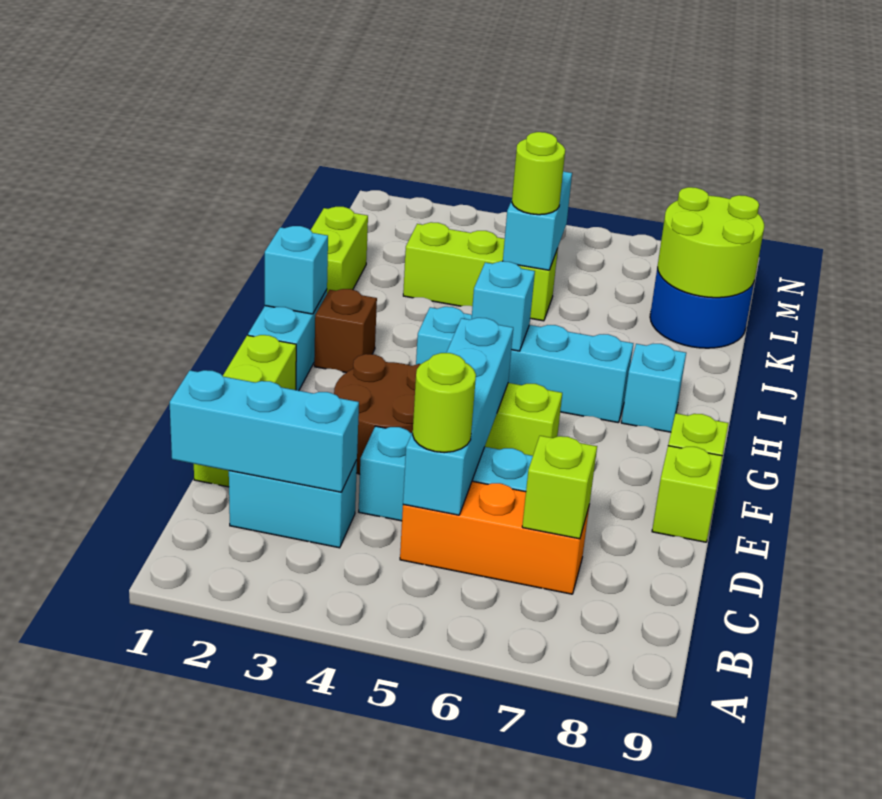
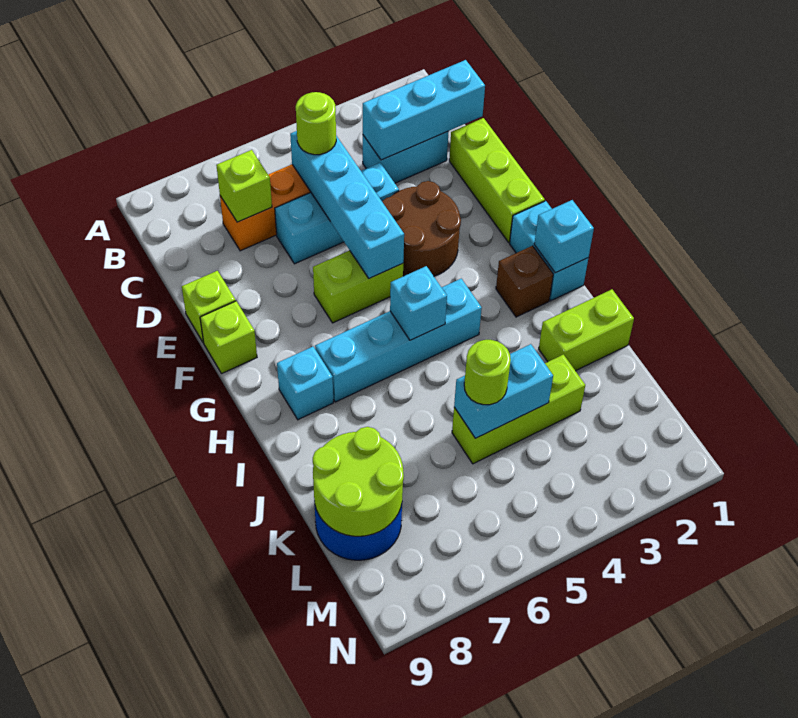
lime 1x2 brick [311,207,368,293] -> lime 1x2 brick turned to [539,289,634,371]
cyan 1x2 brick [503,171,572,270] -> cyan 1x2 brick turned to [454,344,553,438]

